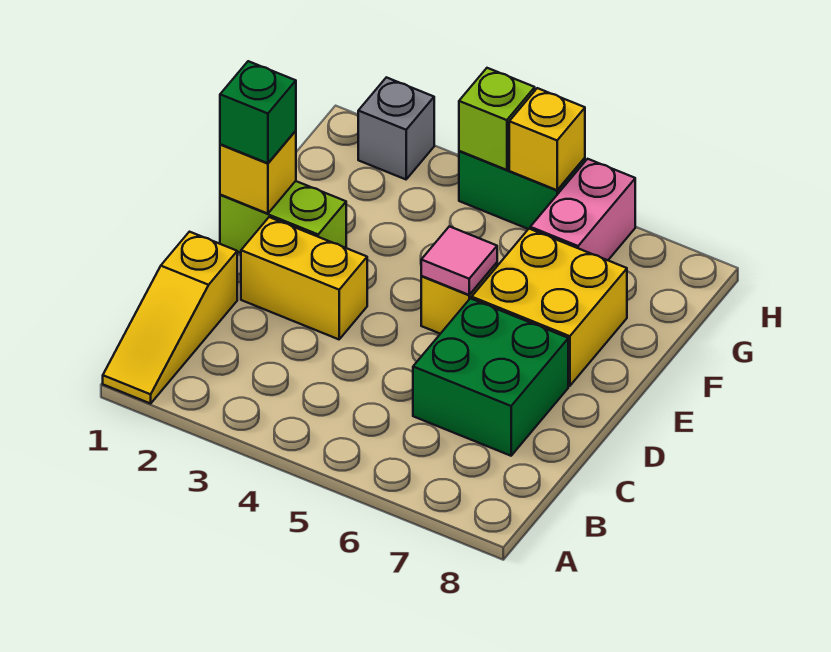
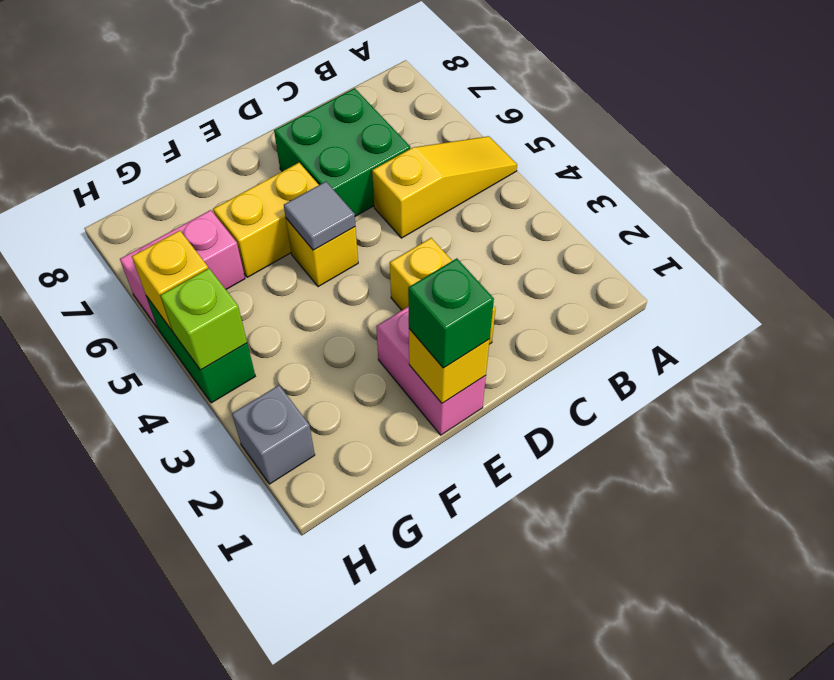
yellow 1x3 slope [103,232,237,404] -> yellow 1x3 slope moved to [372,136,517,238]
lime 1x2 brick [220,181,346,253] -> pink 1x2 brick [376,306,486,435]
pink 1x1 tile [421,226,497,295] -> grey 1x1 tile [284,182,355,250]
yellow 2x2 brick [472,229,627,386] -> yellow 1x2 brick [213,163,319,277]

